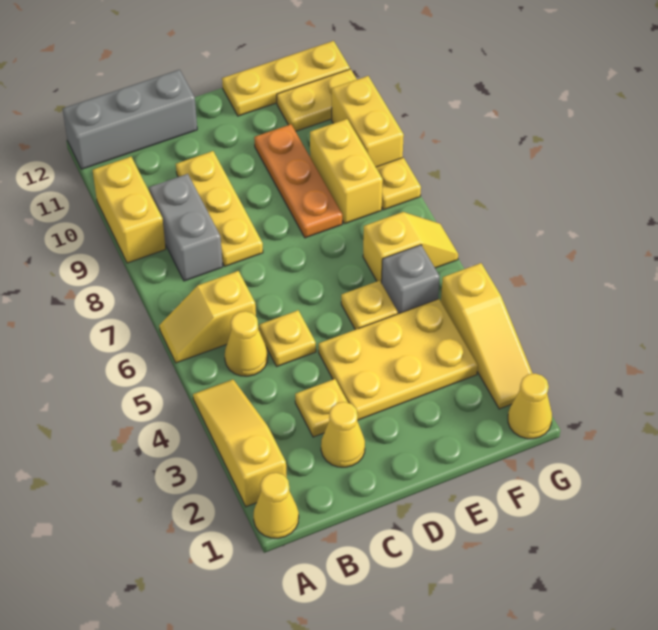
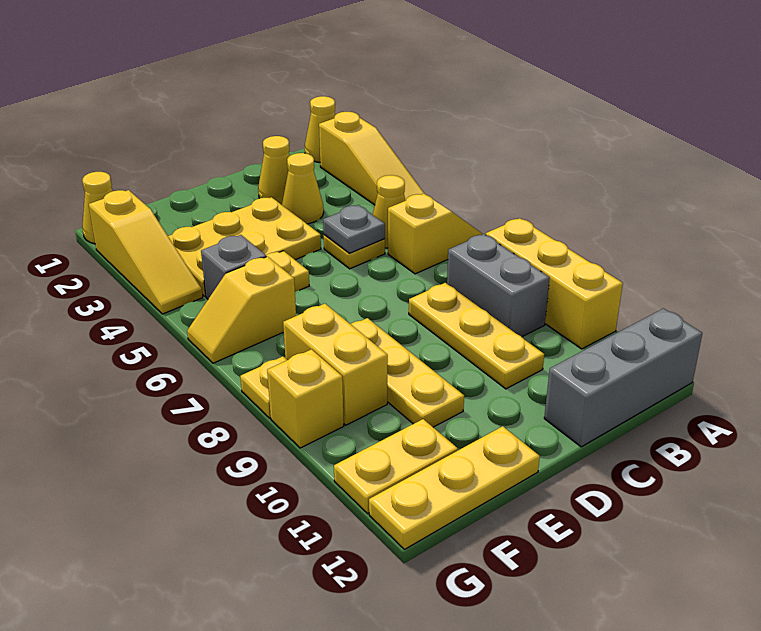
yellow 1x2 brick [93,157,166,263] -> yellow 1x3 brick [486,218,623,349]
yellow 1x1 plate [295,379,348,437] -> yellow 1x1 cone [282,153,324,224]
none -> grey 1x1 plate [323,205,385,253]
orange 1x3 plate [254,124,342,238] -> yellow 1x3 plate [351,318,464,427]
yellow 1x3 slope [441,263,533,409] -> yellow 1x3 slope turned to [89,190,203,314]
yellow 1x2 brick [332,76,404,167] -> yellow 1x1 brick [267,349,344,448]

